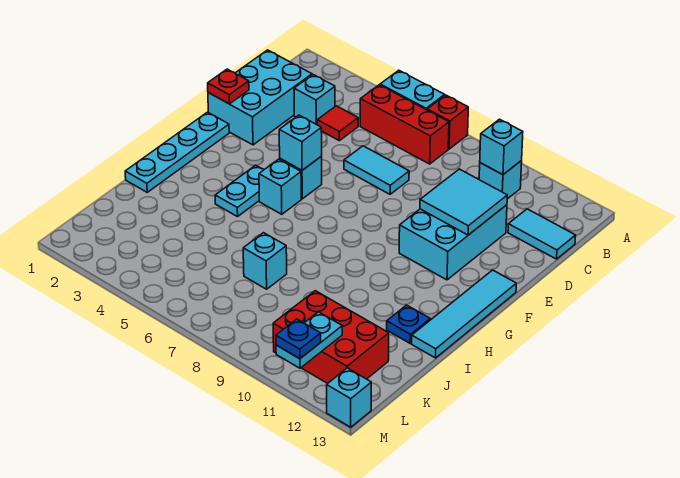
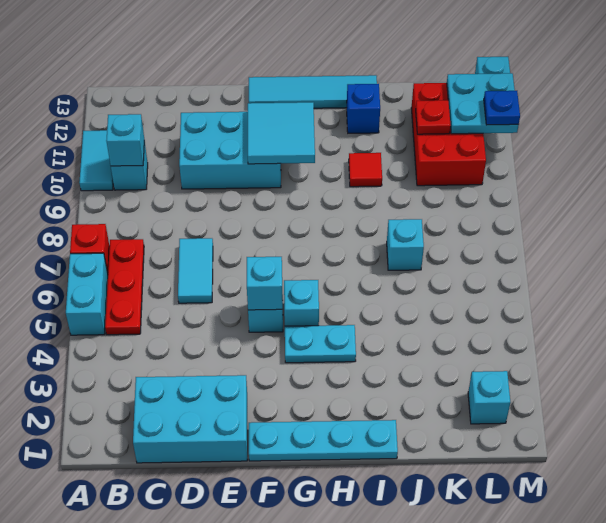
red 1x3 brick [360,85,449,164] -> red 1x3 plate [105,239,144,335]
cyan 1x1 brick [294,75,335,125] -> cyan 1x1 brick moved to [468,371,510,424]
red 1x1 tile [317,106,358,141] -> red 1x1 tile moved to [349,153,382,187]
cyan 1x2 tile [508,209,576,259] -> cyan 1x2 tile moved to [79,130,113,191]
cyan 2x2 tile [420,169,507,235] -> cyan 2x2 tile moved to [248,102,315,164]
red 1x1 plate [208,69,249,104] -> red 1x1 plate moved to [416,100,451,134]
blue 1x1 plate [387,305,430,343] -> blue 1x1 brick [347,84,380,133]
cyan 1x2 plate [276,312,342,368] -> cyan 2x2 plate [447,73,519,134]

